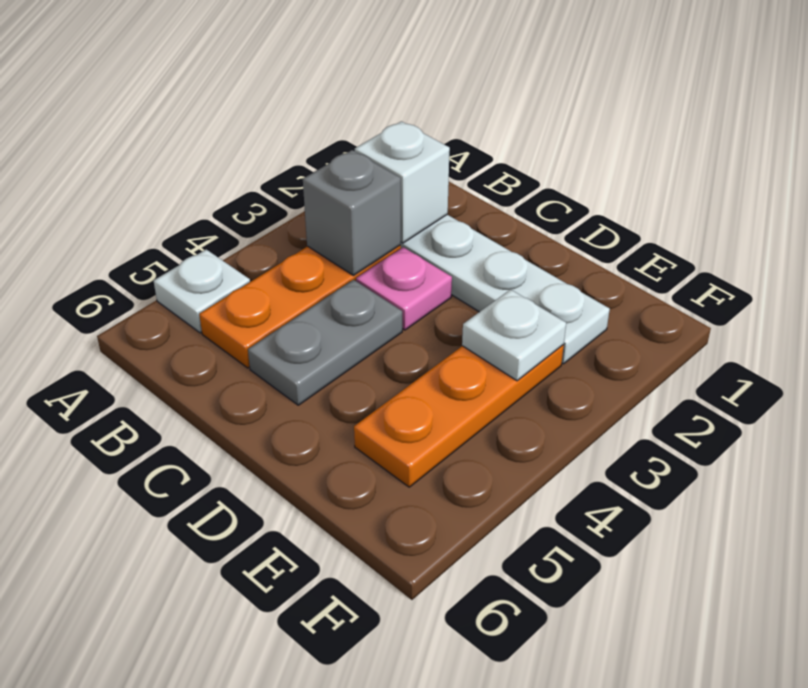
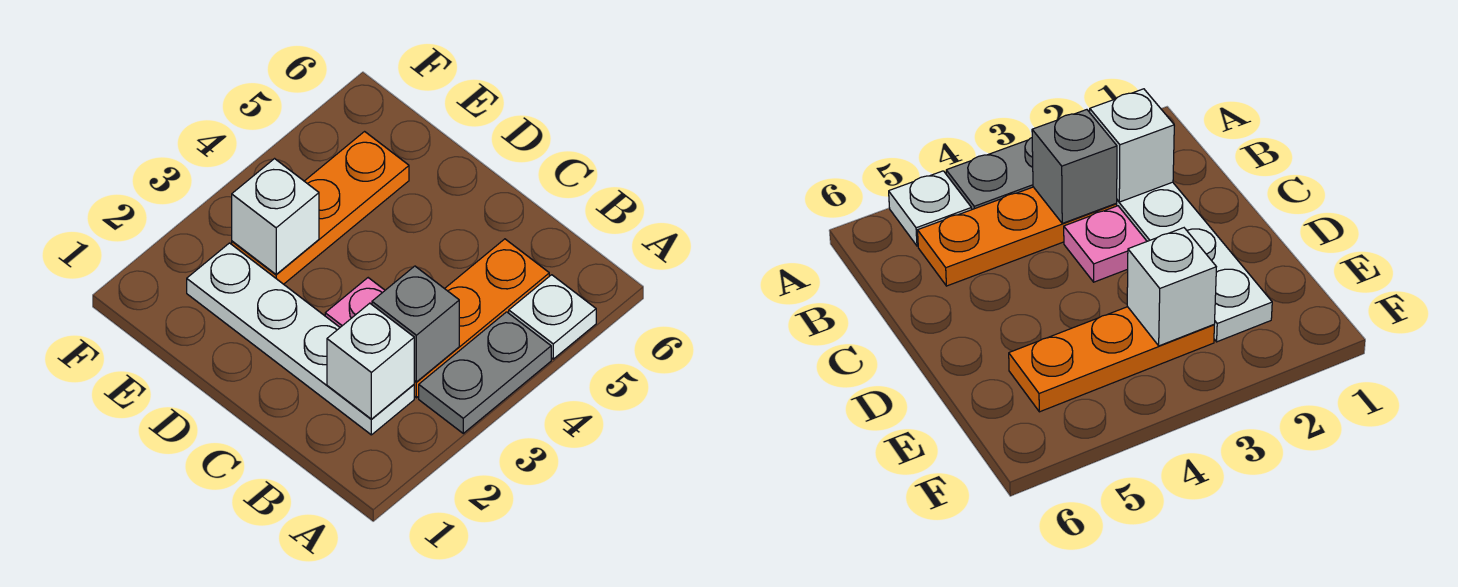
grey 1x2 plate [248,280,402,405] -> grey 1x2 plate moved to [419,312,551,433]
white 1x1 plate [462,289,566,381] -> white 1x1 brick [232,159,319,274]

